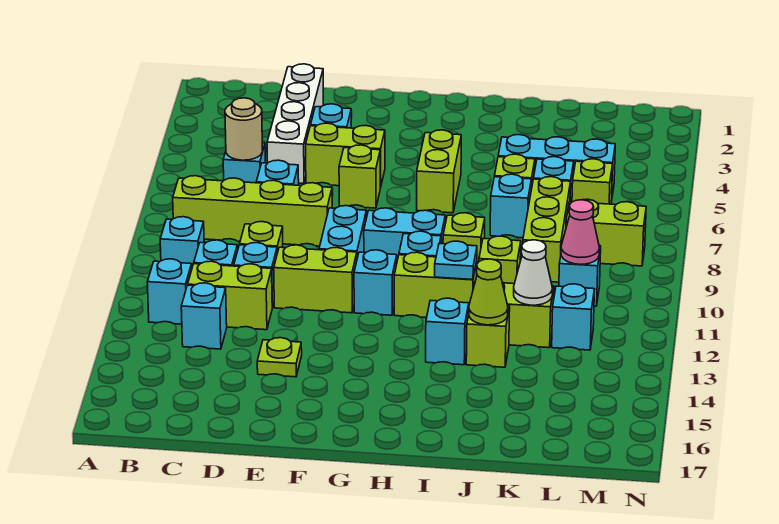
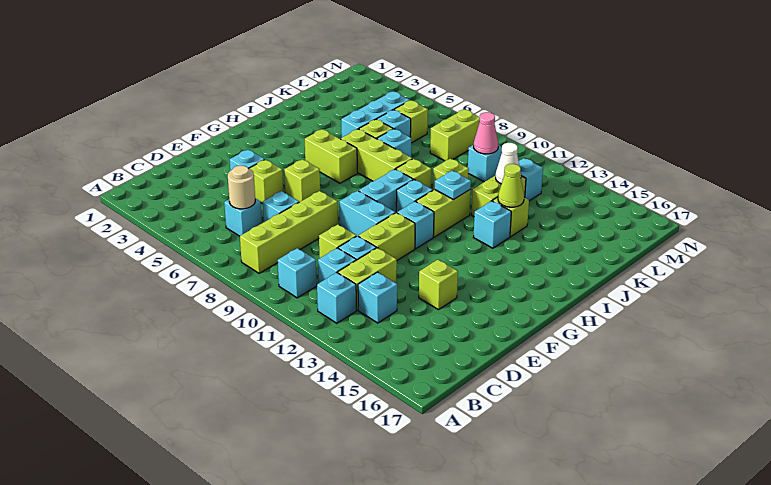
white 1x4 brick [267,64,324,184] -> none
lime 1x2 brick [306,123,385,188] -> lime 1x1 brick [249,160,283,204]
lime 1x1 plate [257,338,302,377] -> lime 1x1 brick [419,260,458,310]
lime 1x3 brick [523,177,571,282] -> lime 1x3 brick moved to [341,129,412,181]

